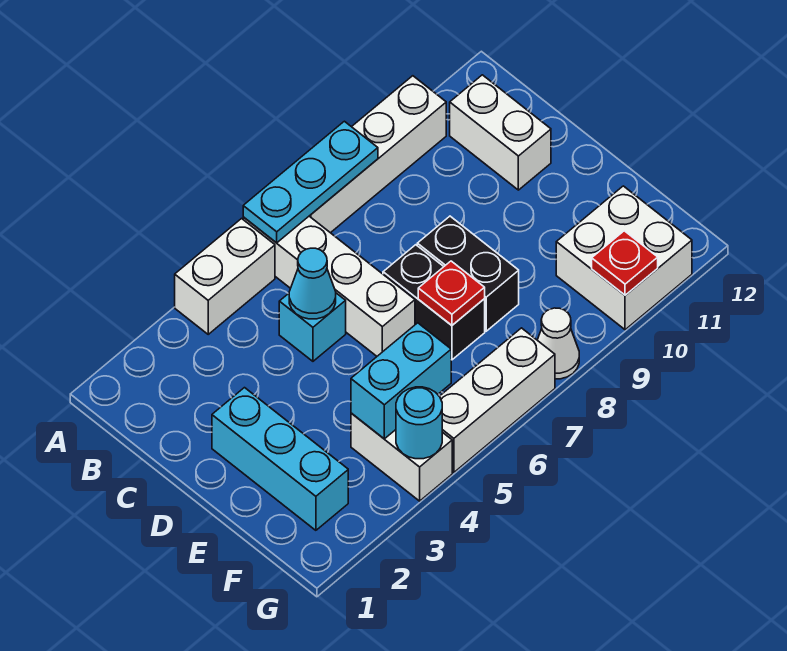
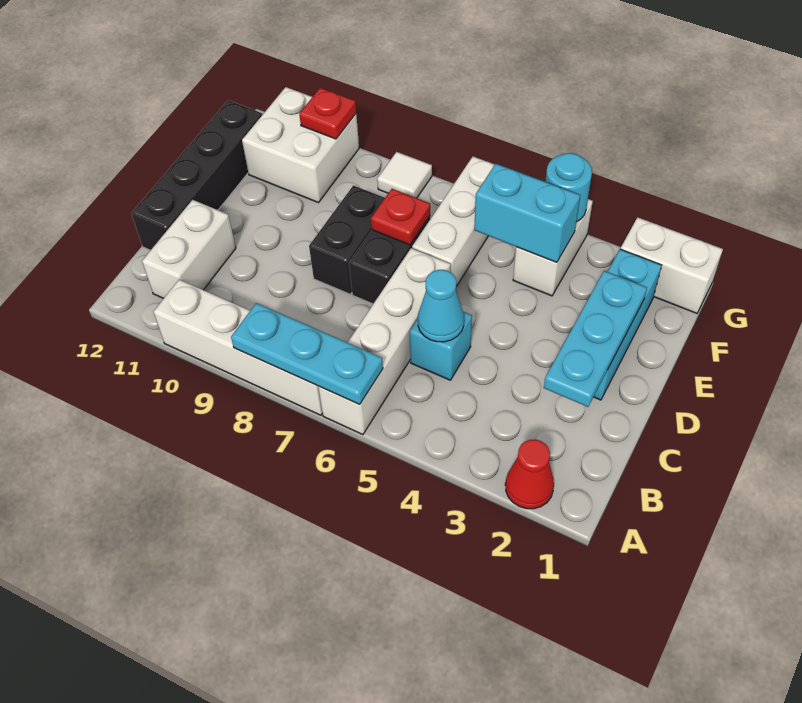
none -> red 1x1 cone [505,439,554,509]
white 1x2 brick [175,219,275,334] -> white 1x2 brick moved to [621,217,723,313]
none -> cyan 1x3 plate [544,271,647,407]
none -> black 1x4 brick [131,100,262,250]
white 1x3 brick [439,328,555,472] -> white 1x3 brick turned to [412,157,495,286]
white 1x1 cone [538,308,579,379] -> white 1x1 tile [377,152,432,198]

